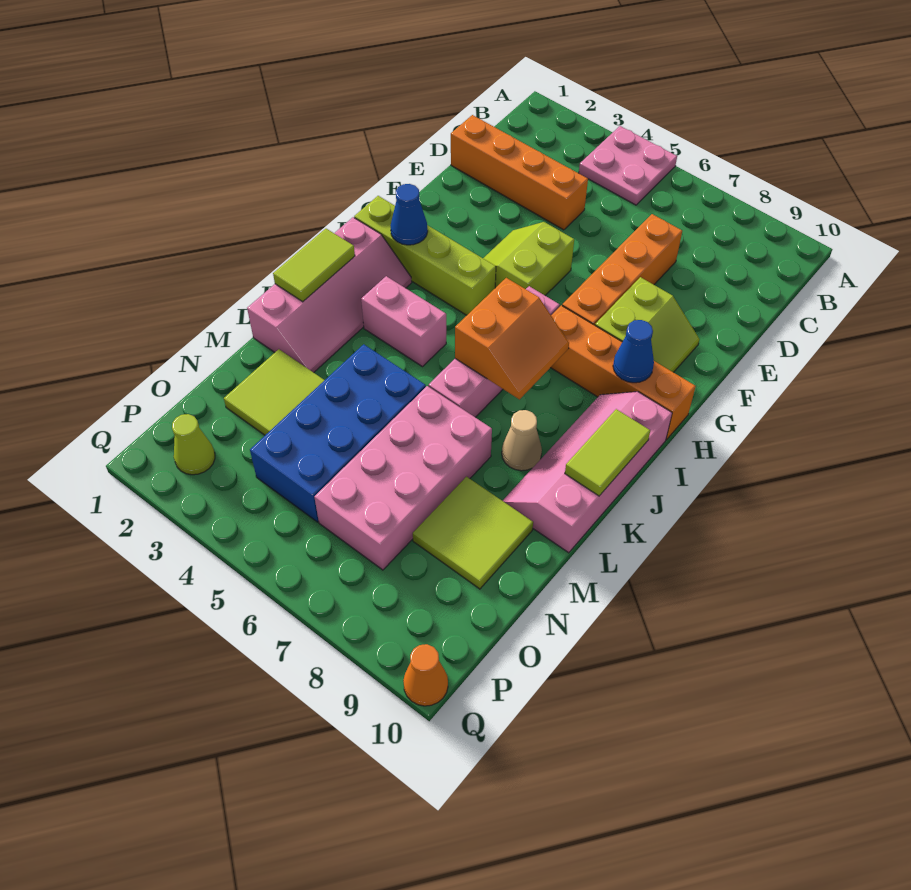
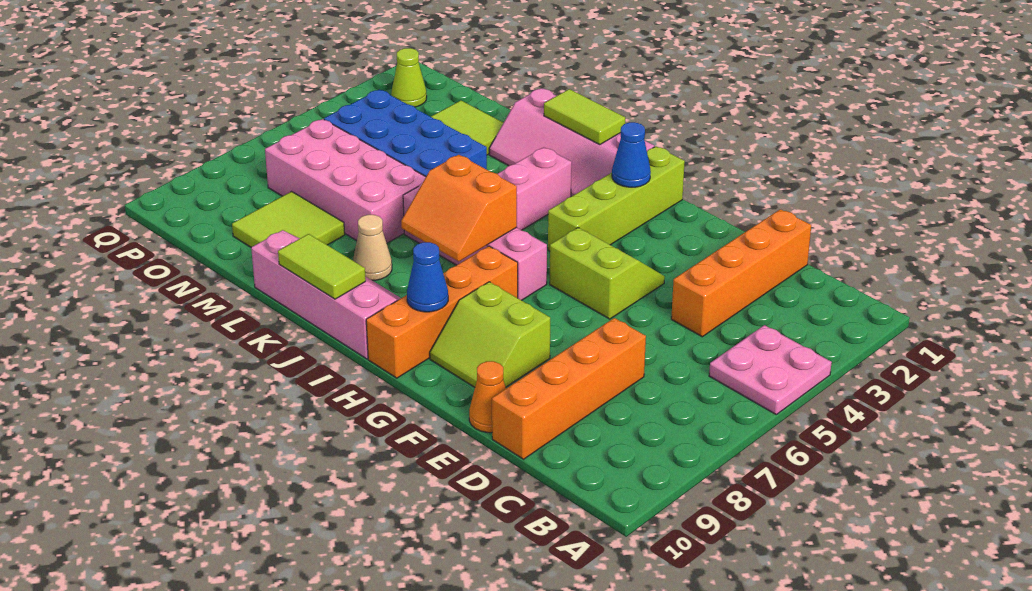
orange 1x4 brick [562,214,682,325] -> orange 1x4 brick turned to [492,318,646,459]
orange 1x1 cone [403,644,448,706] -> orange 1x1 cone moved to [469,361,506,433]

